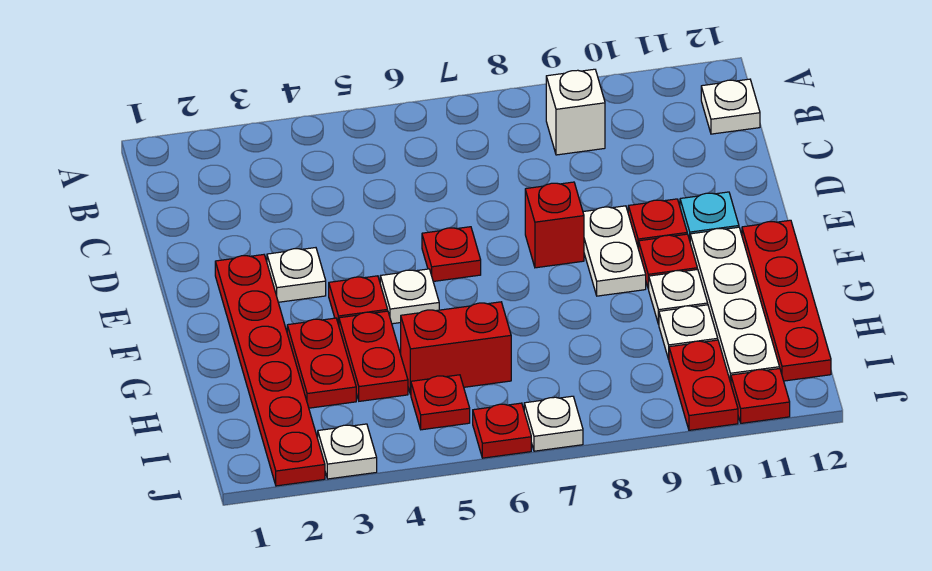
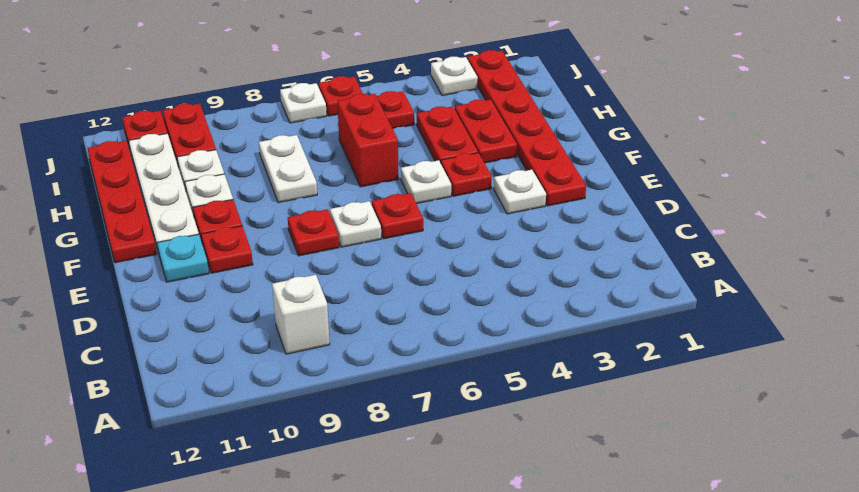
white 1x1 plate [701,79,760,134] -> white 1x1 plate moved to [330,201,381,247]
red 1x1 brick [525,182,584,268] -> red 1x1 plate [288,209,339,256]
white 1x2 plate [583,206,646,296] -> white 1x2 plate moved to [259,135,317,203]
red 1x2 brick [401,302,511,394] -> red 1x2 brick turned to [337,94,399,187]

